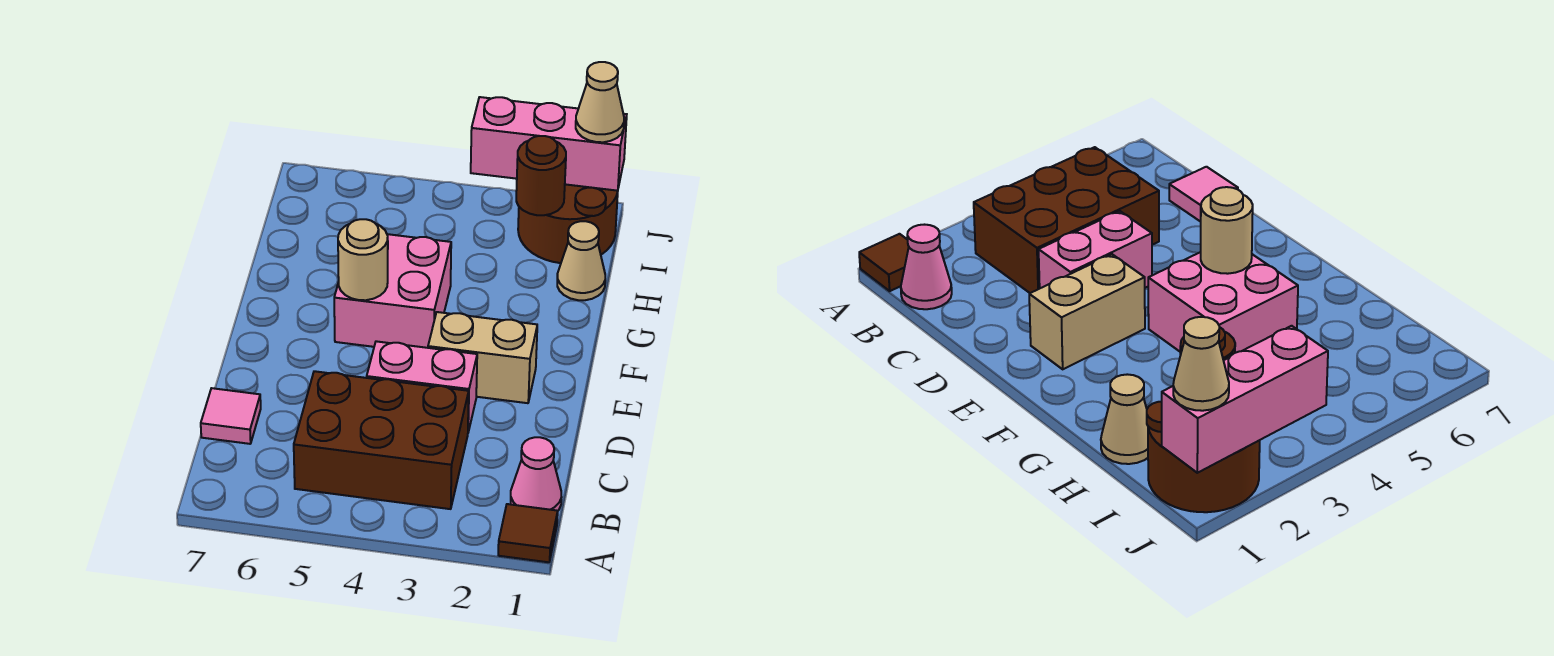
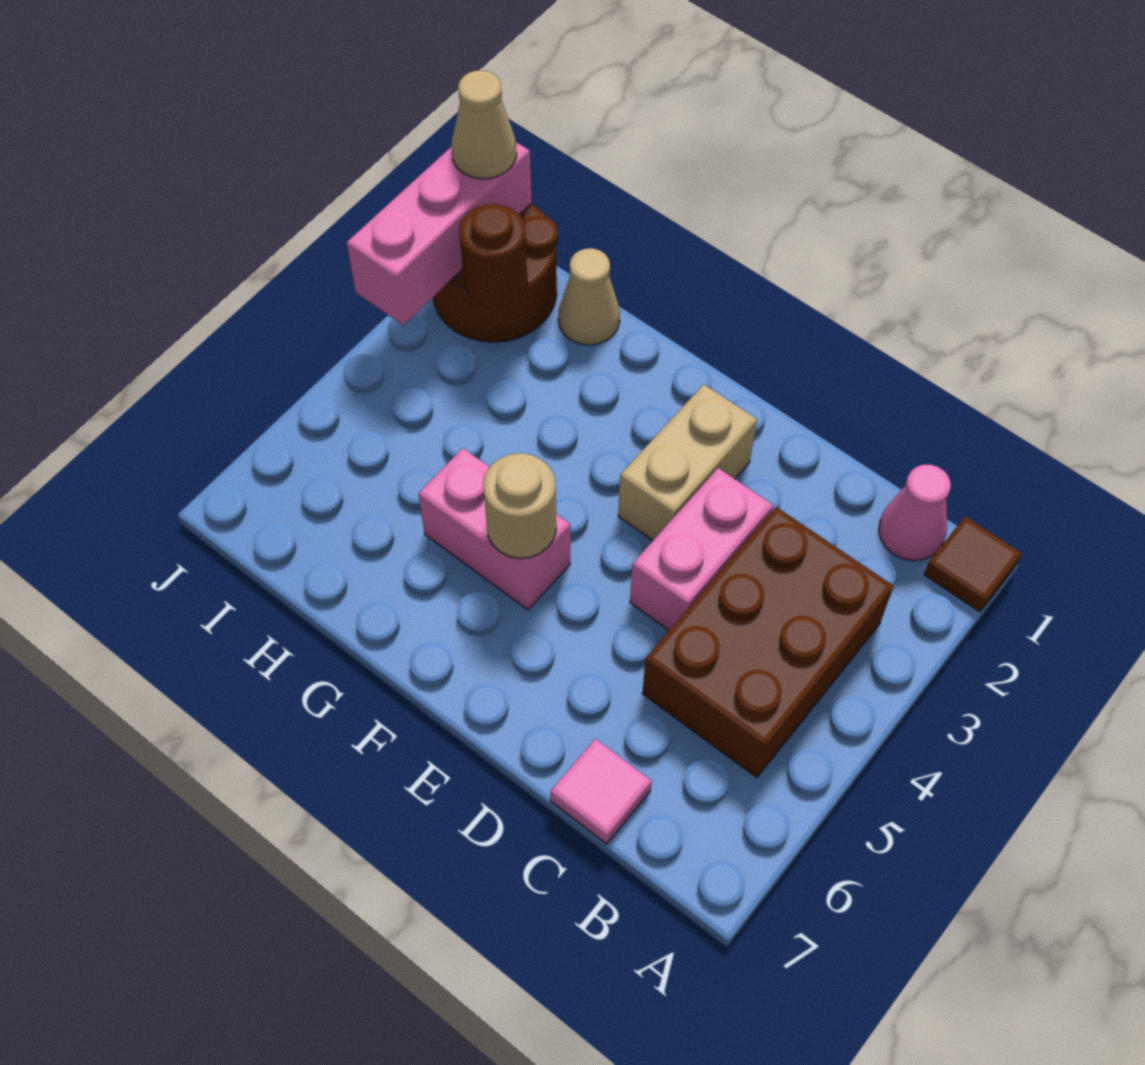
pink 2x2 brick [334,234,451,348] -> pink 1x2 brick [418,448,570,610]

